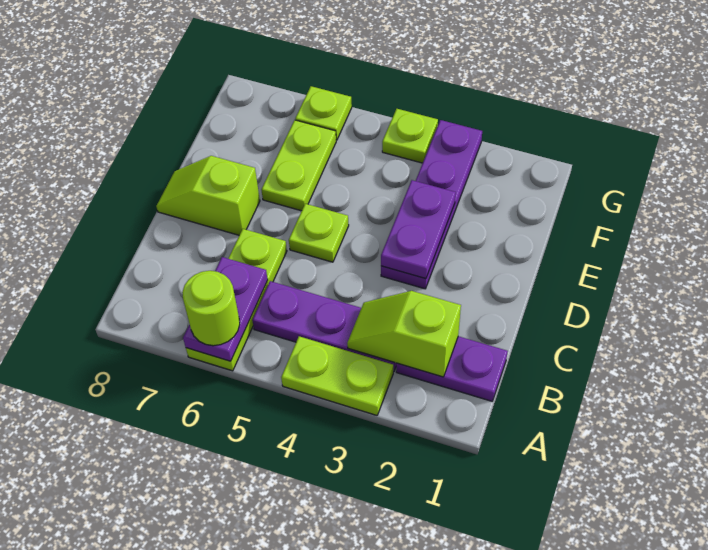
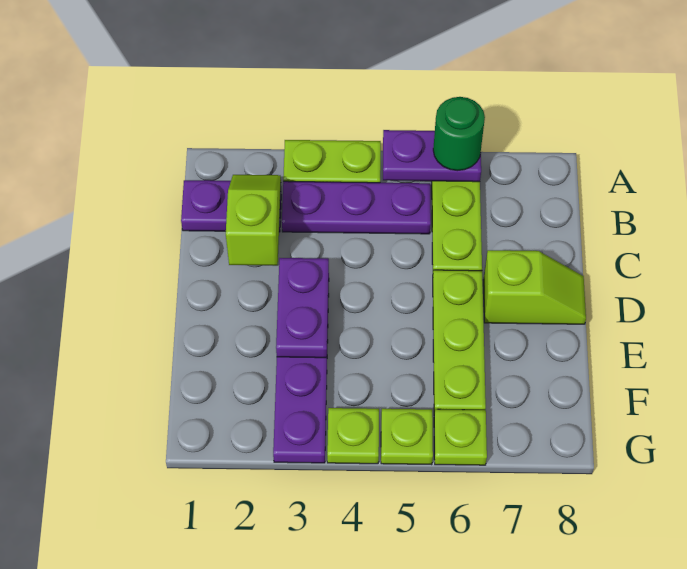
purple 1x2 plate [183,257,268,361] -> purple 1x2 plate turned to [383,130,481,182]
lime 1x1 round brick [182,271,240,346] -> green 1x1 round brick [433,97,485,171]
lime 1x2 slope [347,291,461,377] -> lime 1x2 slope turned to [226,175,281,266]
lime 1x1 plate [289,204,349,262] -> lime 1x1 plate moved to [381,409,433,465]
lime 1x2 plate [261,120,336,211] -> lime 1x3 plate [433,270,486,414]

